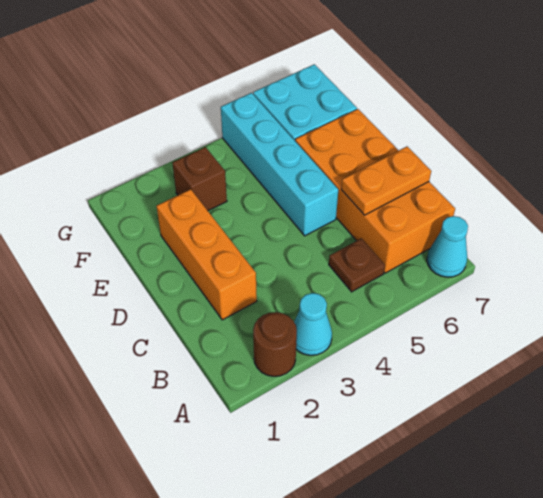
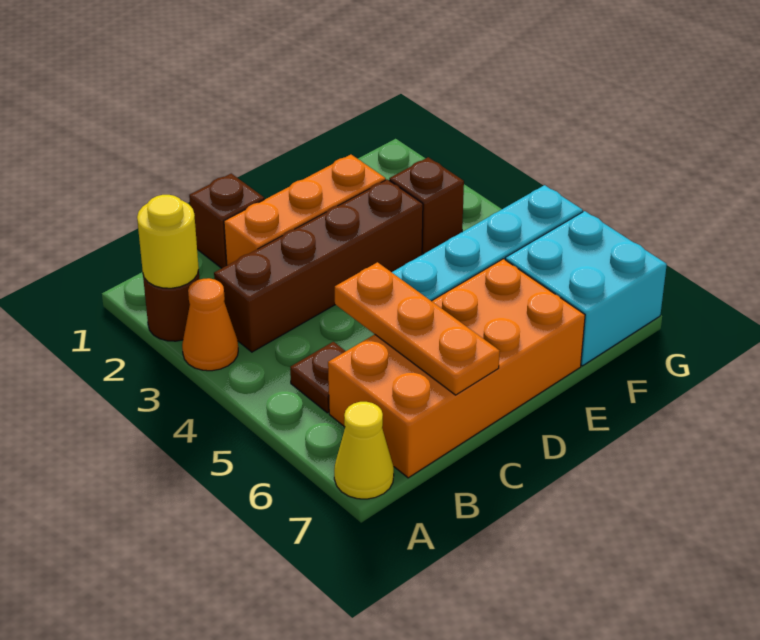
none -> yellow 1x1 round brick [137,195,199,288]
cyan 1x1 cone [294,293,332,355] -> orange 1x1 cone [182,278,238,371]
cyan 1x1 cone [427,216,468,277] -> yellow 1x1 cone [334,402,394,499]
none -> brown 1x4 brick [214,179,423,352]
none -> brown 1x1 brick [189,174,264,268]
orange 1x2 plate [341,147,431,215] -> orange 1x3 plate [335,262,500,395]

